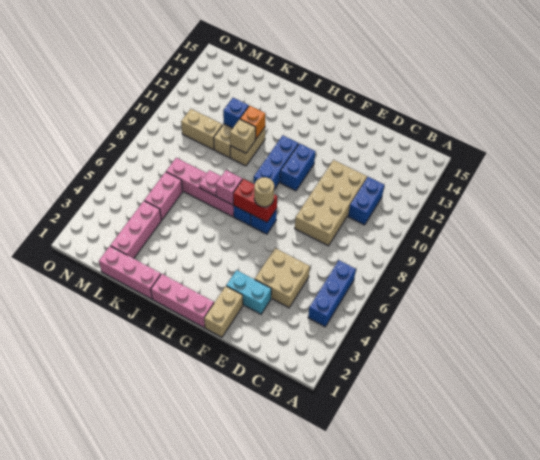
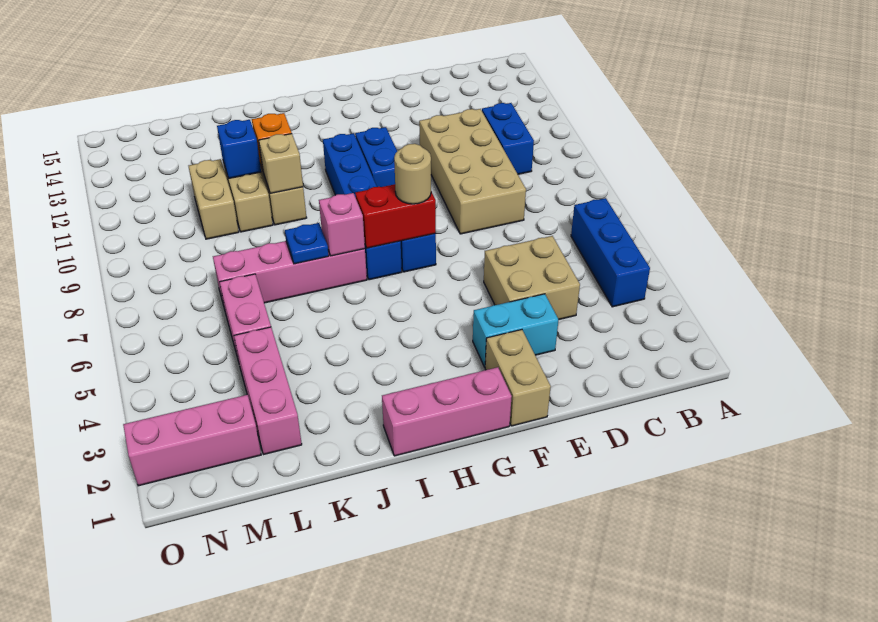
pink 1x3 brick [99,246,161,299] -> pink 1x3 brick moved to [123,395,261,486]
pink 1x1 plate [199,170,221,196] -> blue 1x1 plate [285,223,329,264]
tan 1x2 brick [181,109,223,150] -> tan 1x2 brick turned to [189,159,239,239]

